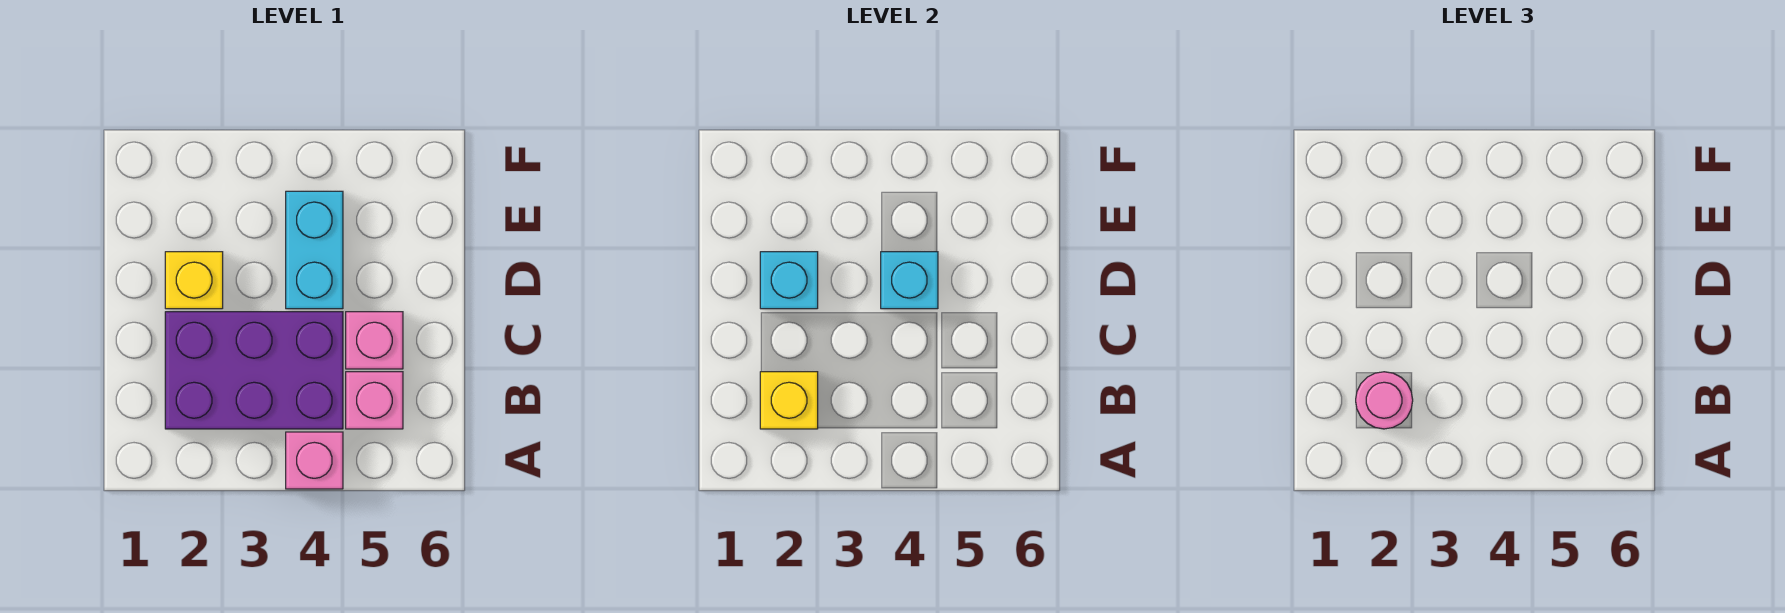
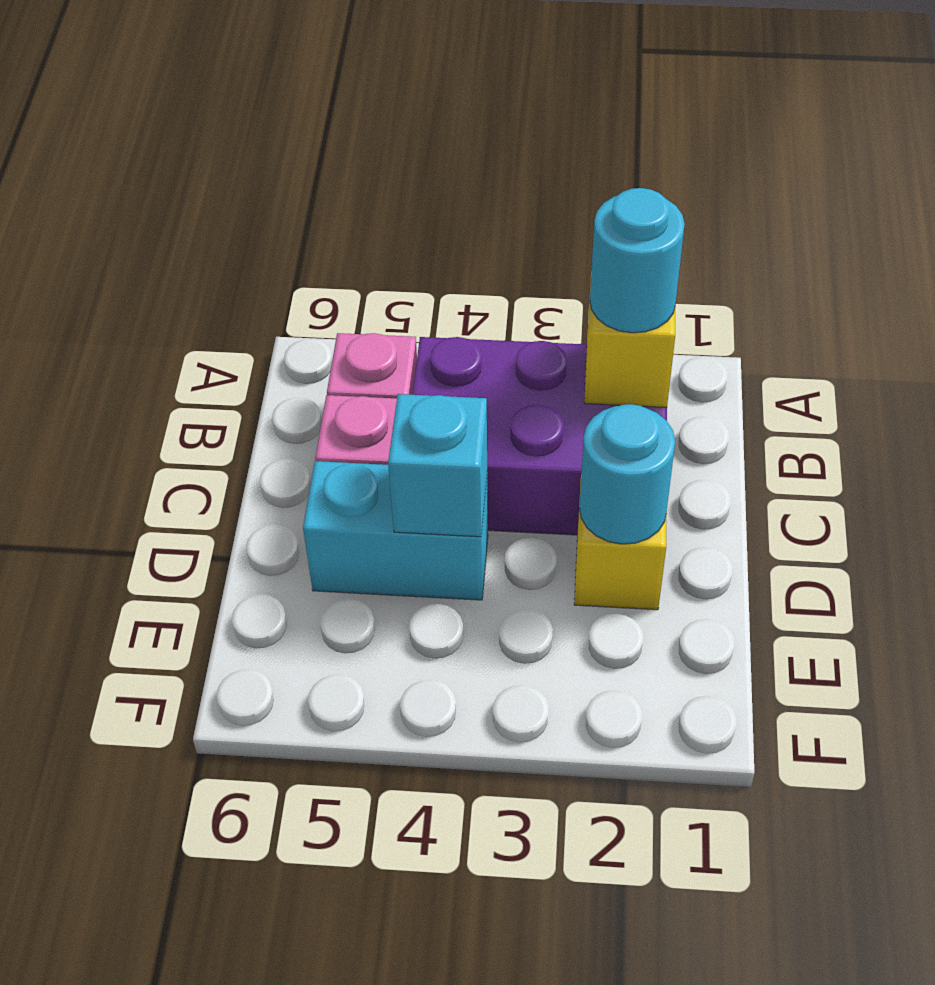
pink 1x1 brick [286,432,343,489] -> none
pink 1x1 round brick [1356,372,1413,429] -> cyan 1x1 round brick [590,188,685,333]
cyan 1x1 brick [760,252,818,309] -> cyan 1x1 round brick [580,404,675,544]
cyan 1x2 brick [286,191,343,309] -> cyan 1x2 brick turned to [303,461,488,600]

